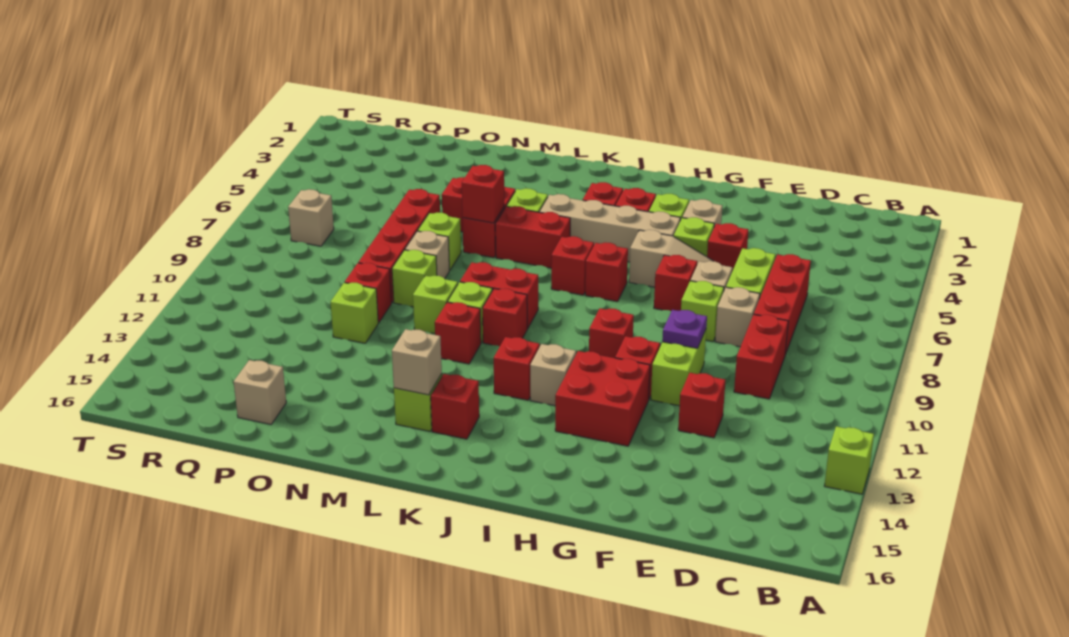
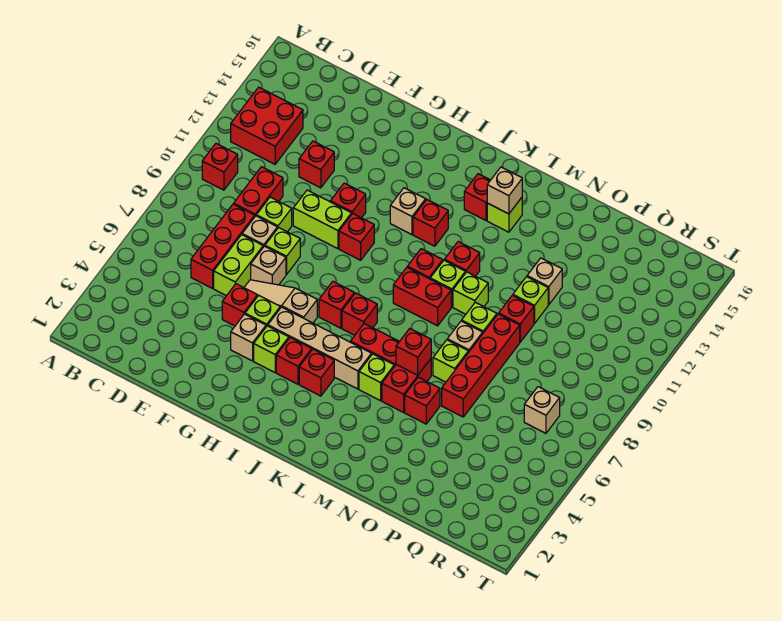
lime 1x1 brick [824,426,874,494] -> lime 1x1 brick moved to [256,197,292,232]
lime 1x2 brick [651,330,706,406] -> lime 1x2 brick turned to [293,190,352,249]
purple 1x1 plate [662,310,707,348] -> none
red 1x1 brick [654,255,697,311] -> red 1x1 brick moved to [202,144,238,190]
red 2x2 brick [555,351,650,446] -> red 2x2 brick moved to [231,87,303,164]
tan 1x1 brick [234,360,286,425] -> tan 1x1 brick moved to [527,258,562,305]

